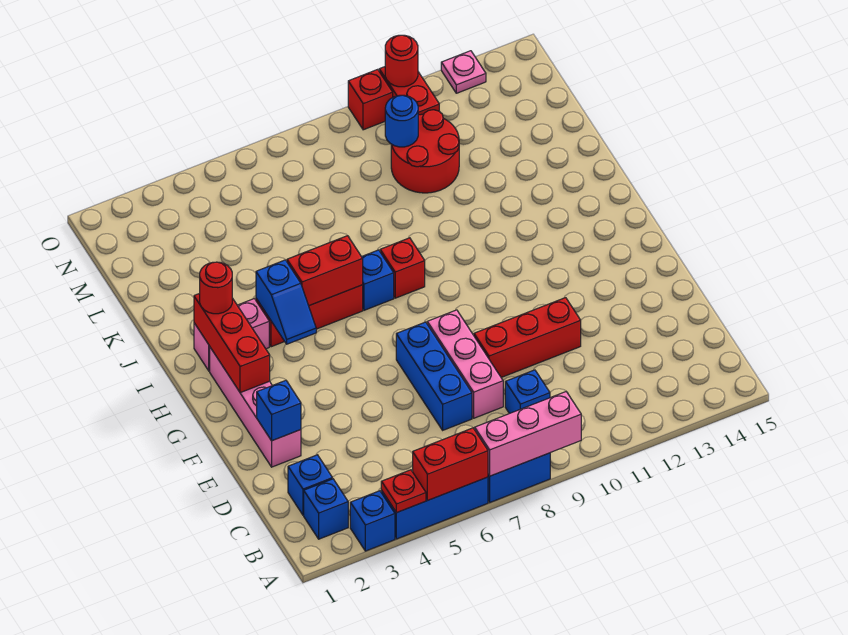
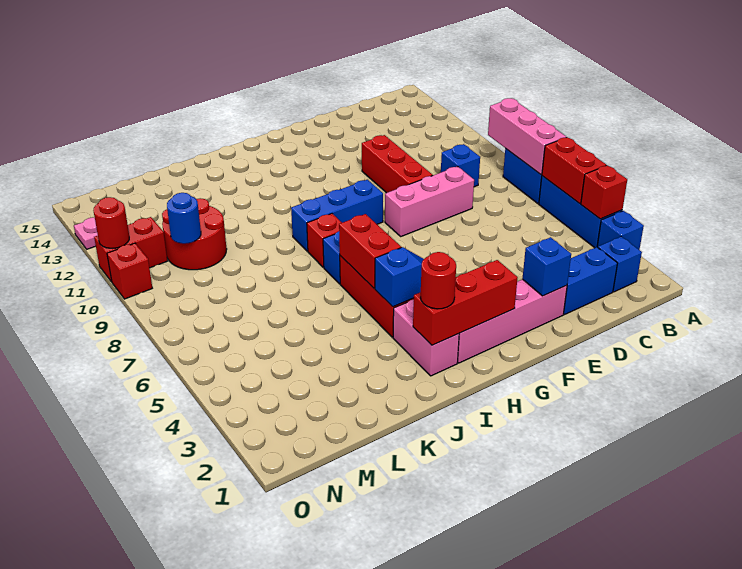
red 1x1 plate [381,470,426,513] -> red 1x1 brick [581,165,627,219]
blue 1x1 brick [288,455,332,515] -> blue 1x2 brick [564,247,617,315]
blue 1x3 brick [396,322,472,430] -> blue 1x3 brick moved to [291,180,383,251]

